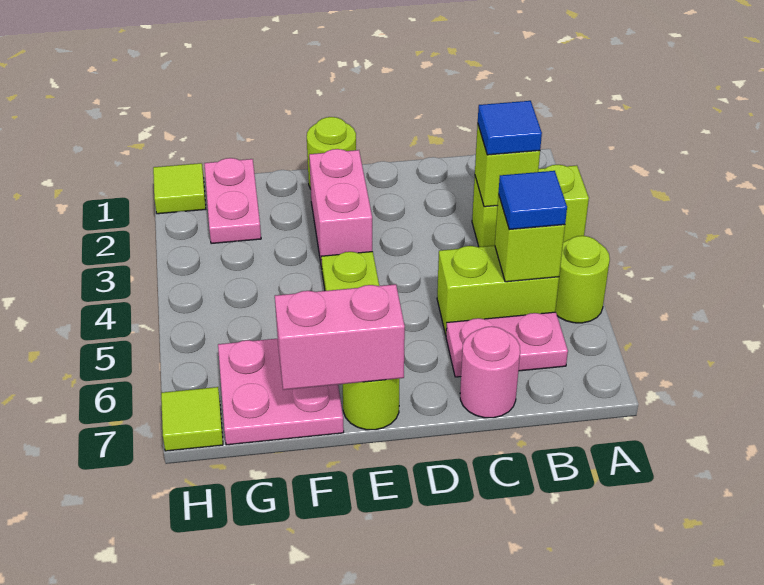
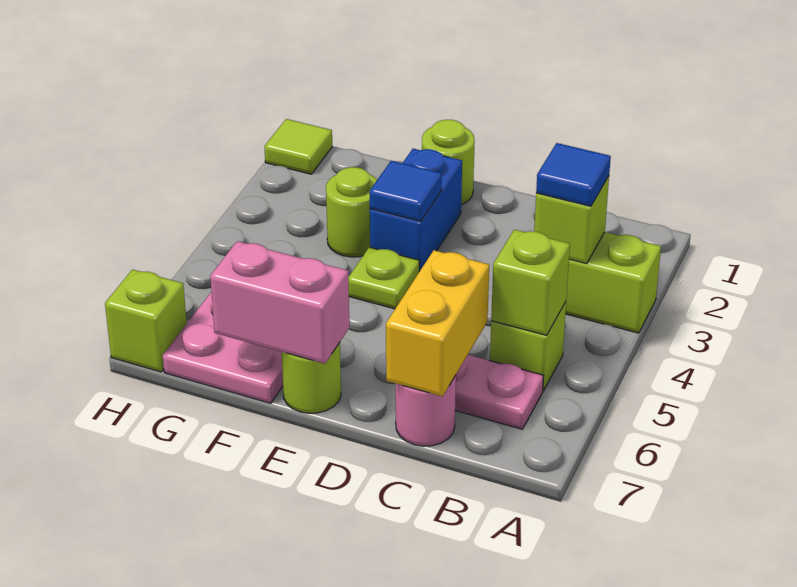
lime 1x1 round brick [555,236,610,323] -> lime 1x1 round brick moved to [326,167,377,257]
lime 1x2 brick [437,246,559,335] -> lime 1x1 brick [490,302,566,391]
blue 1x1 tile [498,171,567,230] -> blue 1x1 tile moved to [370,161,442,221]
none -> yellow 1x2 brick [386,250,489,397]
pink 1x2 brick [309,149,372,268] -> blue 1x2 brick [370,149,462,272]
pink 1x2 plate [204,158,261,244] -> none
lime 1x1 tile [161,387,223,451] -> lime 1x1 brick [105,269,187,372]

